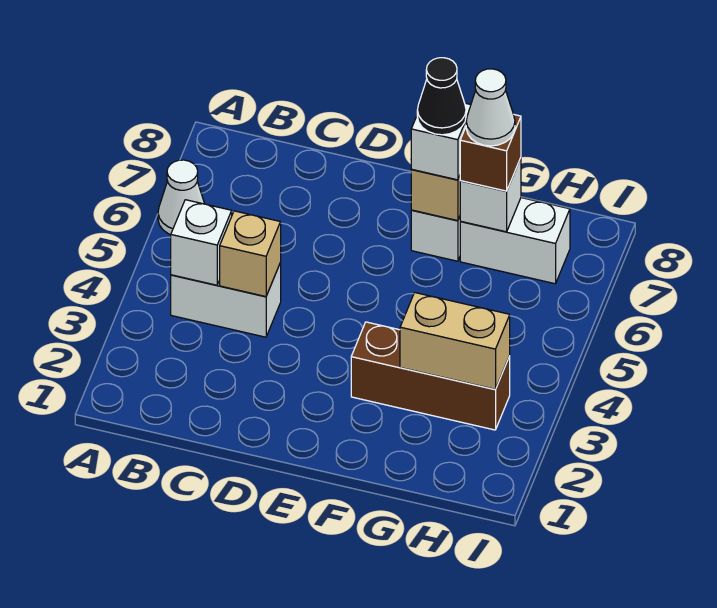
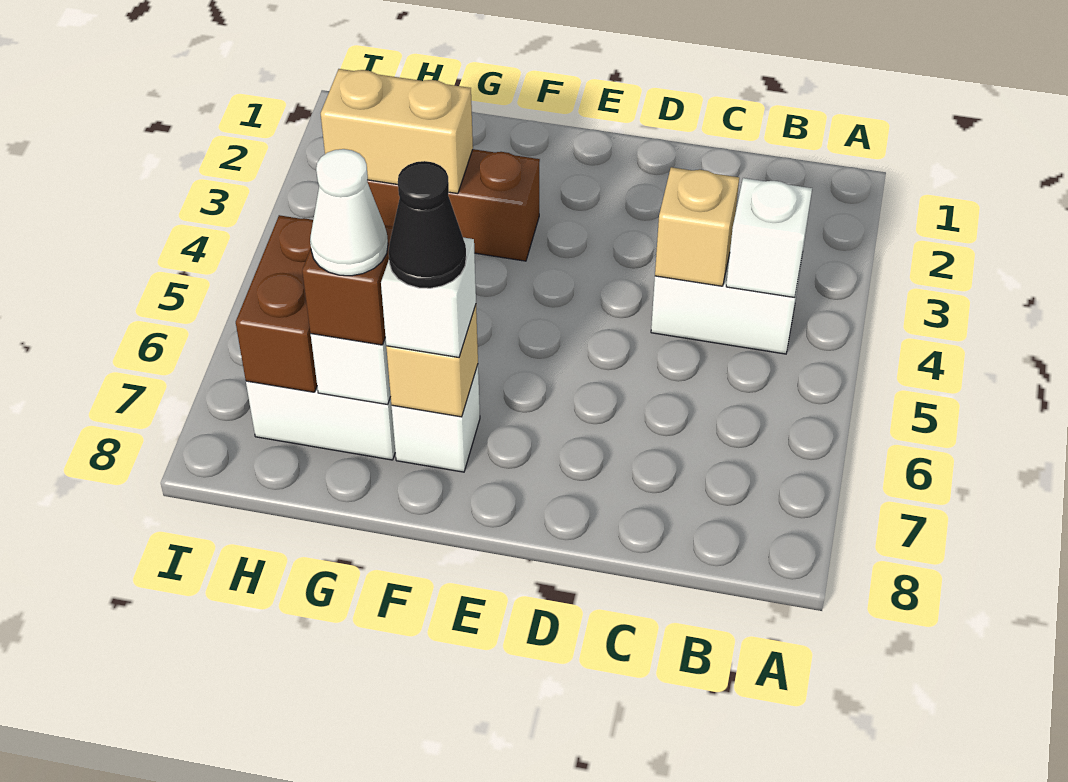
white 1x1 cone [158,160,205,235] -> none
none -> brown 1x2 brick [236,215,317,392]

